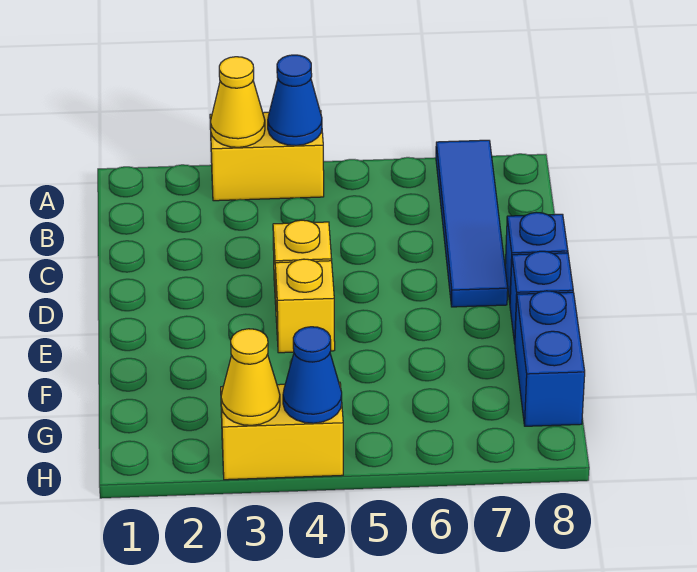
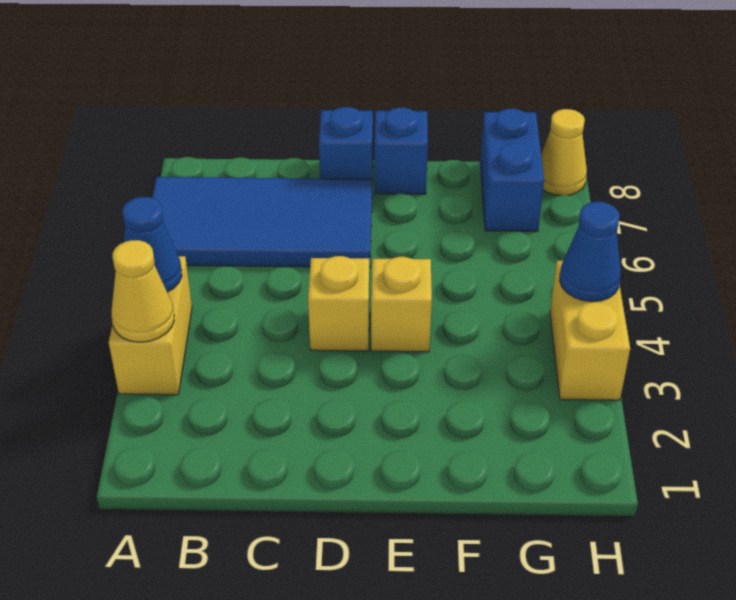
blue 1x4 tile [436,140,508,307] -> blue 2x4 tile [152,177,372,268]
blue 1x2 brick [515,291,585,426] -> blue 1x2 brick turned to [480,109,544,231]
yellow 1x1 cone [221,329,280,425] -> yellow 1x1 cone moved to [541,109,587,196]

